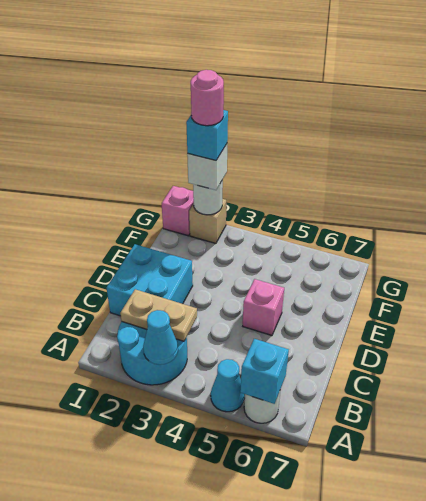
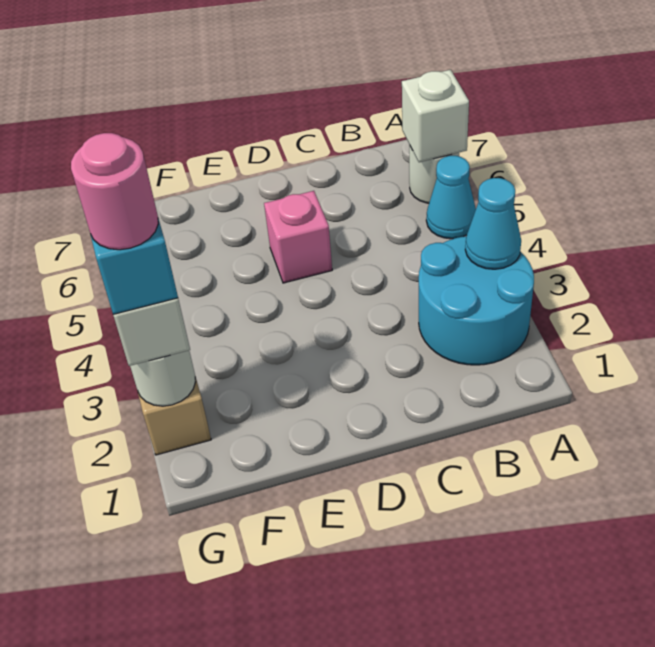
cyan 1x1 brick [240,339,289,404] -> white 1x1 brick [402,70,469,162]
tan 1x2 plate [120,289,197,341] -> none
cyan 2x2 brick [107,244,193,316] -> none
pink 1x1 brick [162,186,194,236] -> none

